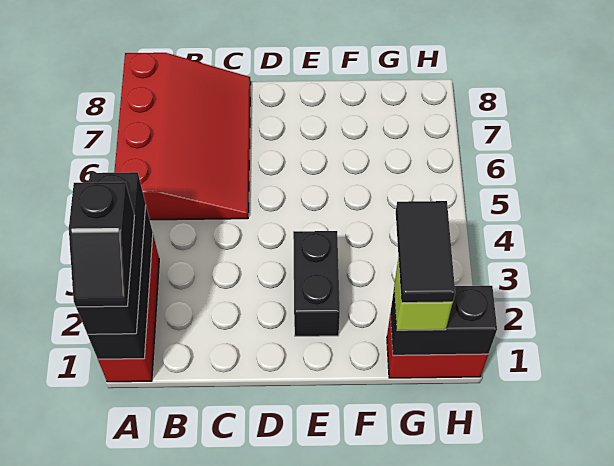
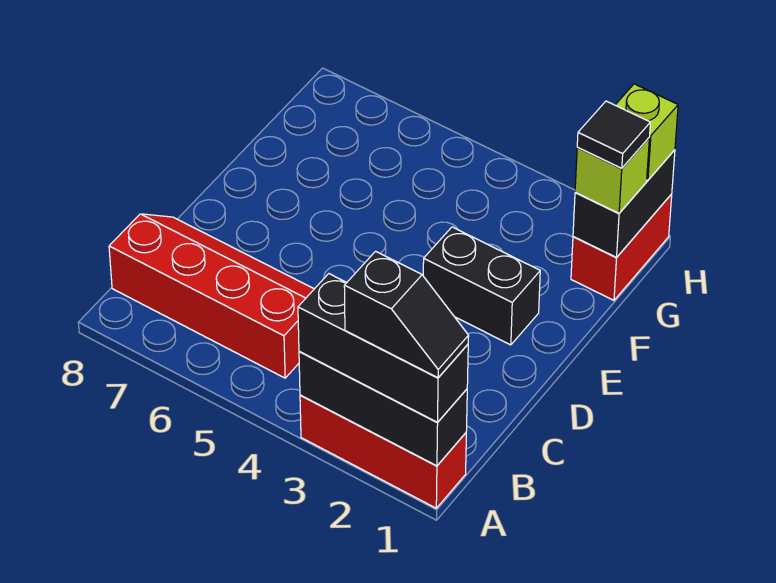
red 3x4 slope [114,53,251,220] -> red 2x4 slope [109,214,314,378]
black 1x2 tile [396,201,455,303] -> black 1x1 tile [577,101,650,168]
none -> lime 1x1 brick [615,84,678,180]

